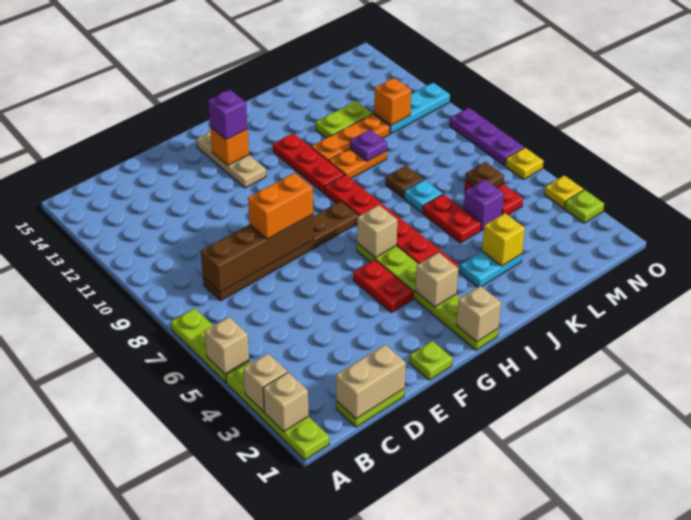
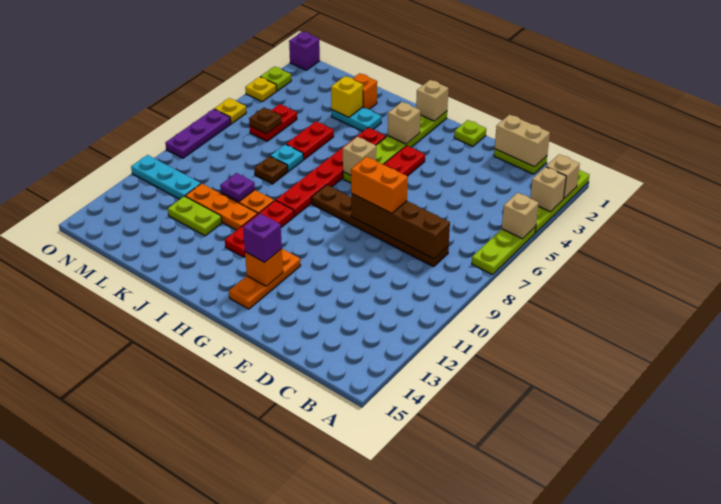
tan 1x3 plate [196,131,266,188] -> orange 1x3 plate [229,249,301,309]
purple 1x1 brick [464,179,504,230] -> purple 1x1 brick moved to [289,32,320,70]
orange 1x1 brick [374,78,411,125] -> orange 1x1 brick moved to [352,73,377,109]

